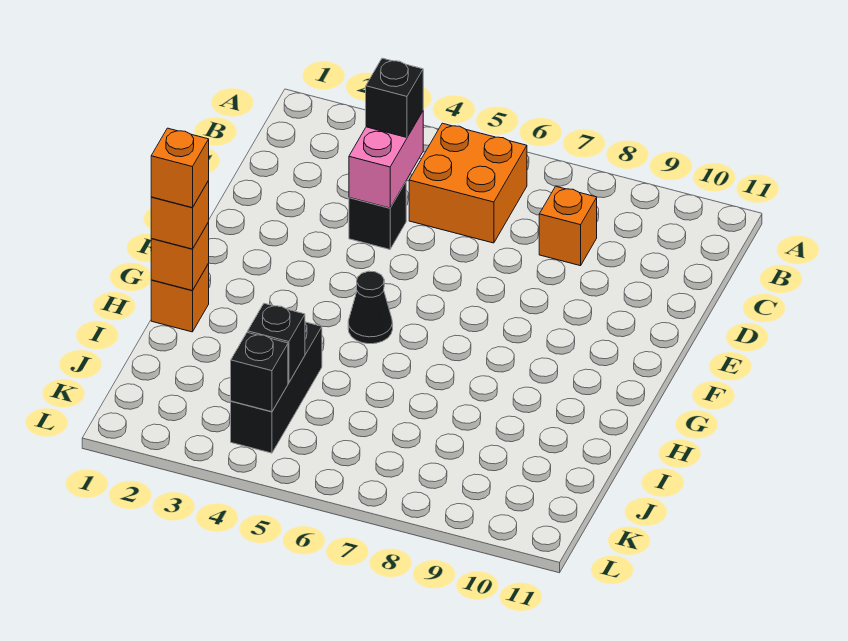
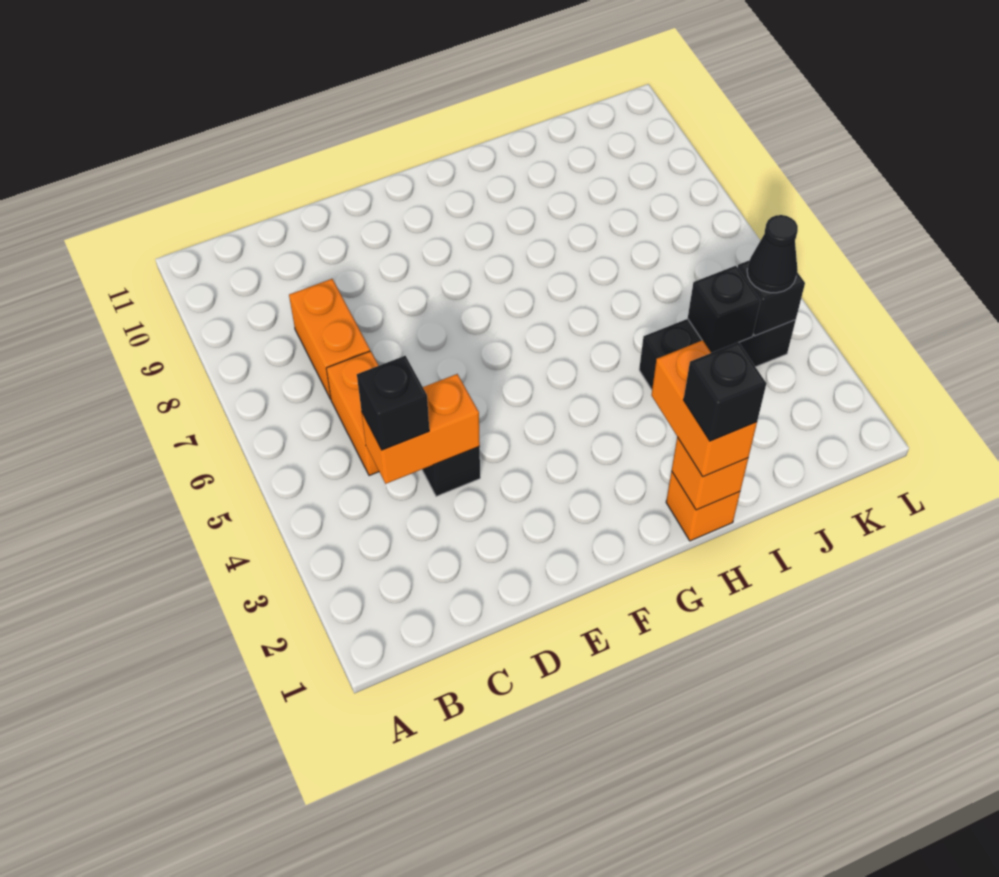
orange 2x2 brick [409,123,527,243] -> orange 1x2 brick [326,351,379,476]
pink 1x2 brick [349,111,423,208] -> orange 1x2 brick [362,374,480,484]
orange 1x1 brick [539,186,597,266] -> orange 1x2 brick [289,279,370,399]
black 1x1 cone [348,271,393,344] -> black 1x1 cone moved to [747,215,798,293]
orange 1x1 brick [151,181,209,249] -> orange 1x2 brick [651,340,757,477]
orange 1x1 brick [151,128,209,208] -> black 1x1 brick [684,342,766,441]

